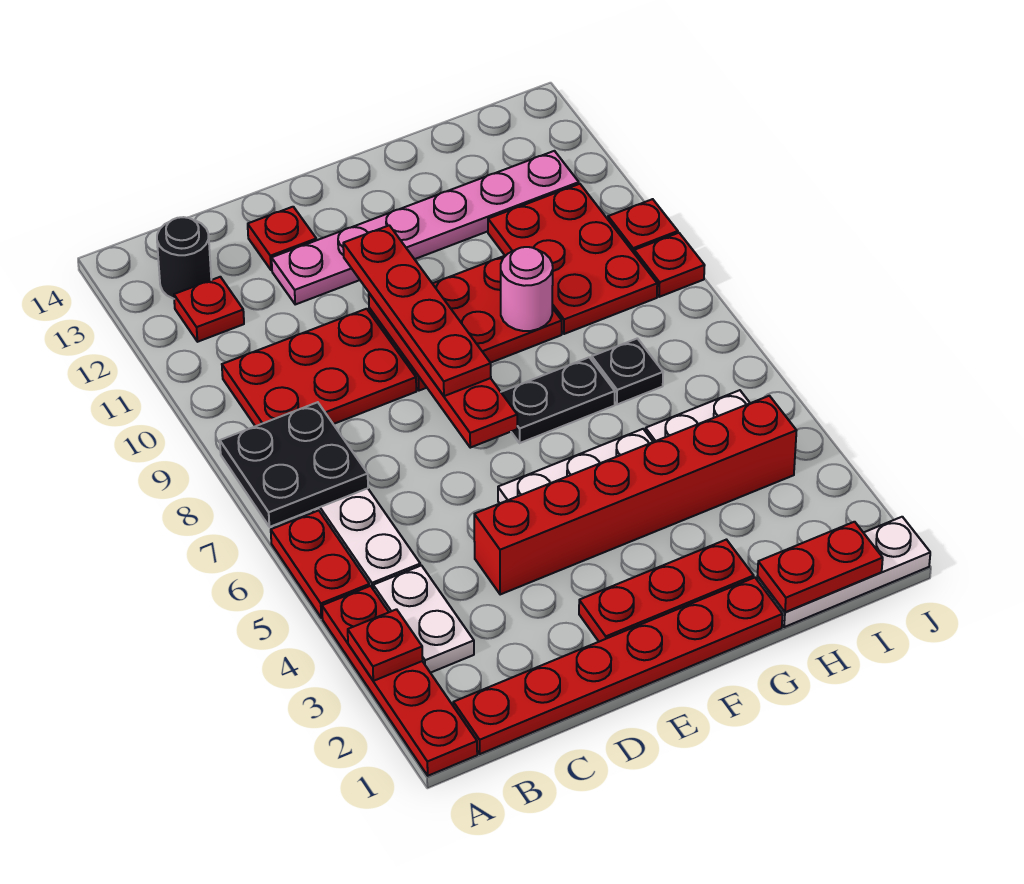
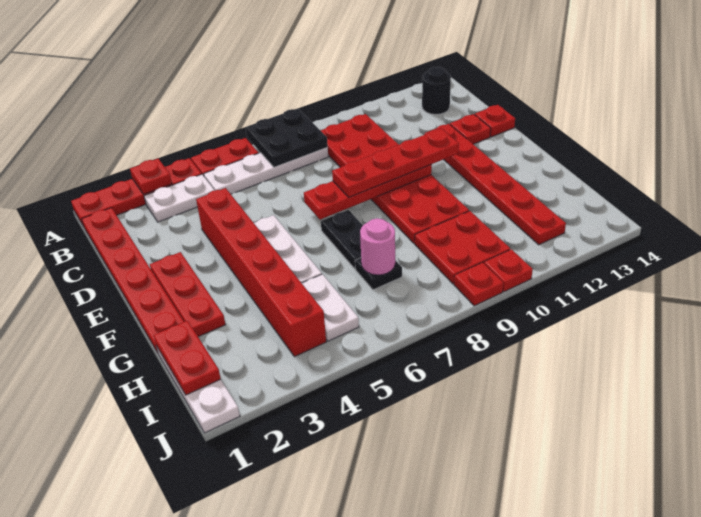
red 1x1 plate [174,277,244,342] -> red 1x1 plate moved to [475,105,515,137]
pink 1x6 plate [272,151,579,304] -> red 1x6 plate [425,124,566,245]
pink 1x1 round brick [501,247,553,331] -> pink 1x1 round brick moved to [360,218,395,275]
red 2x3 plate [488,184,657,334] -> red 2x2 plate [415,211,510,284]

